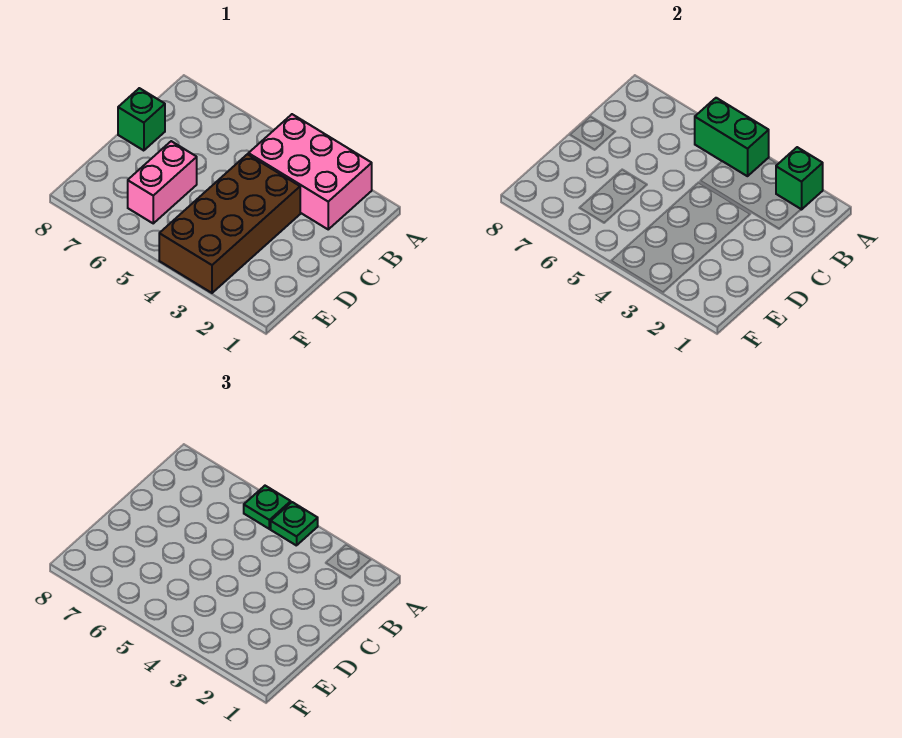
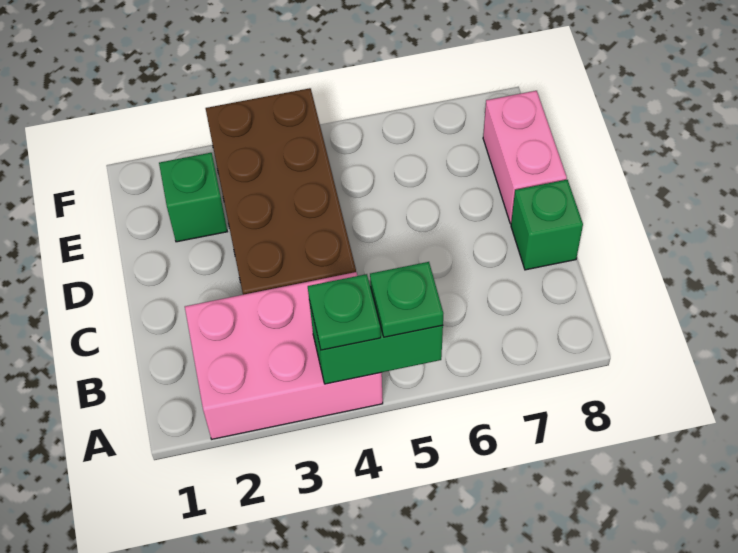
green 1x1 brick [776,147,823,210] -> green 1x1 brick moved to [159,153,227,242]
pink 1x2 brick [128,141,197,223] -> pink 1x2 brick moved to [483,91,567,224]

